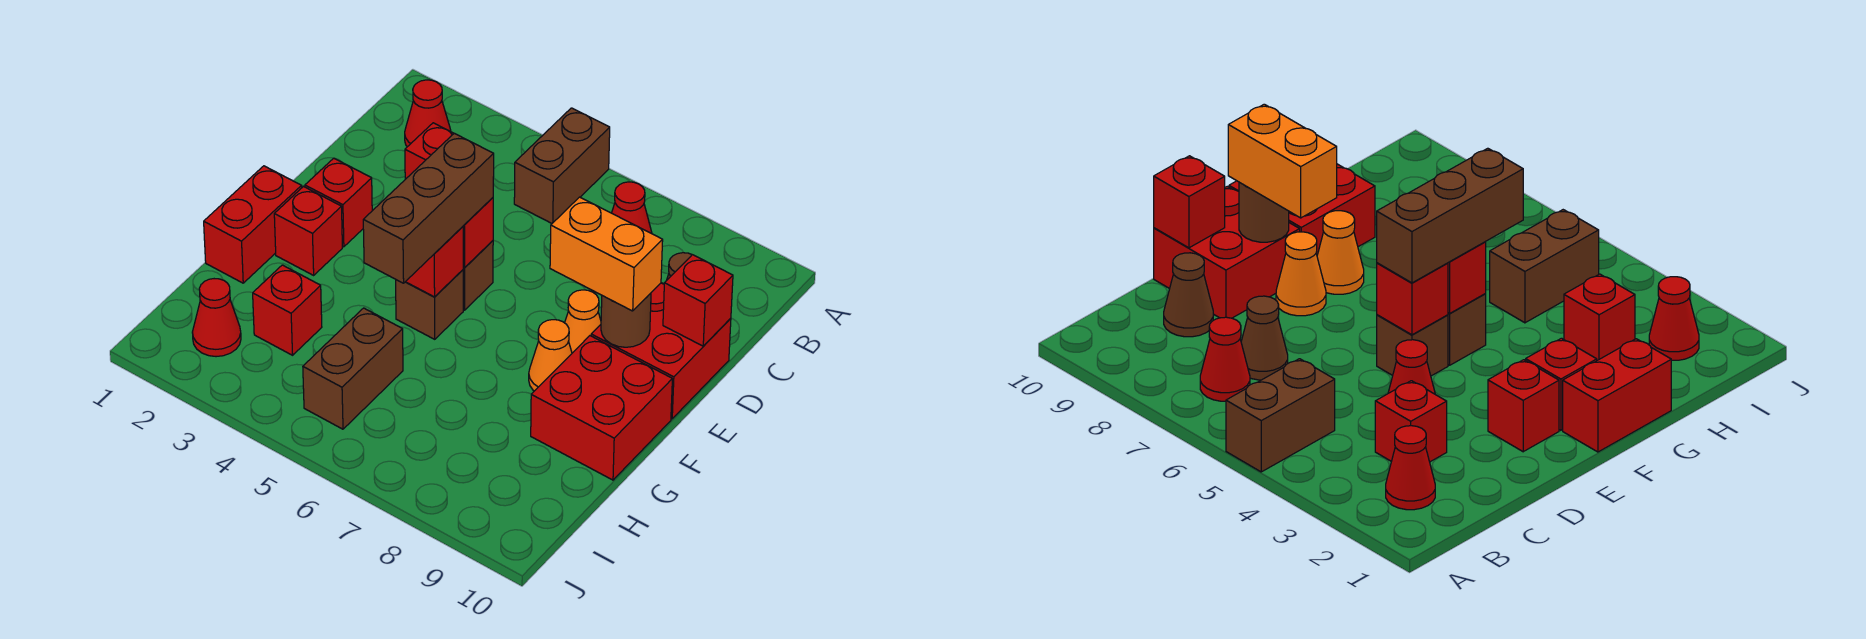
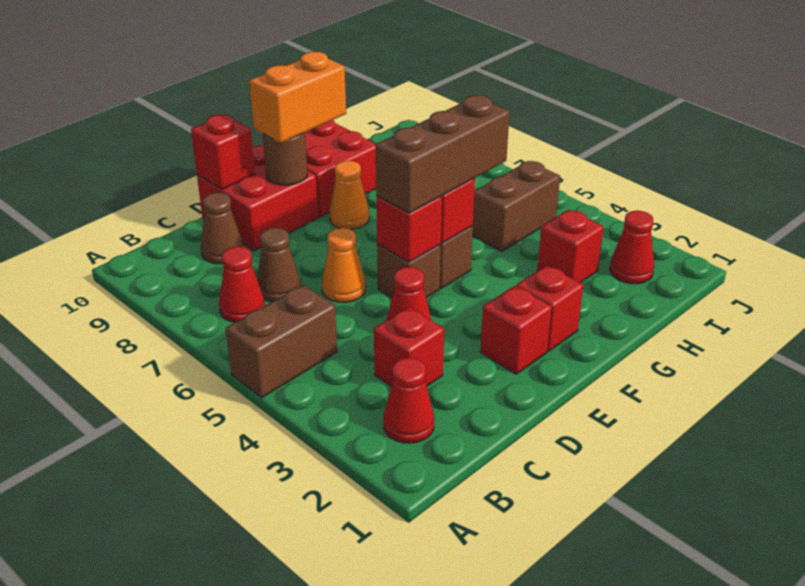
orange 1x1 cone [565,290,601,353] -> orange 1x1 cone moved to [322,228,366,302]
orange 1x2 brick [550,197,663,311] -> orange 1x2 brick turned to [249,52,346,143]
red 1x2 brick [204,166,302,283] -> none

